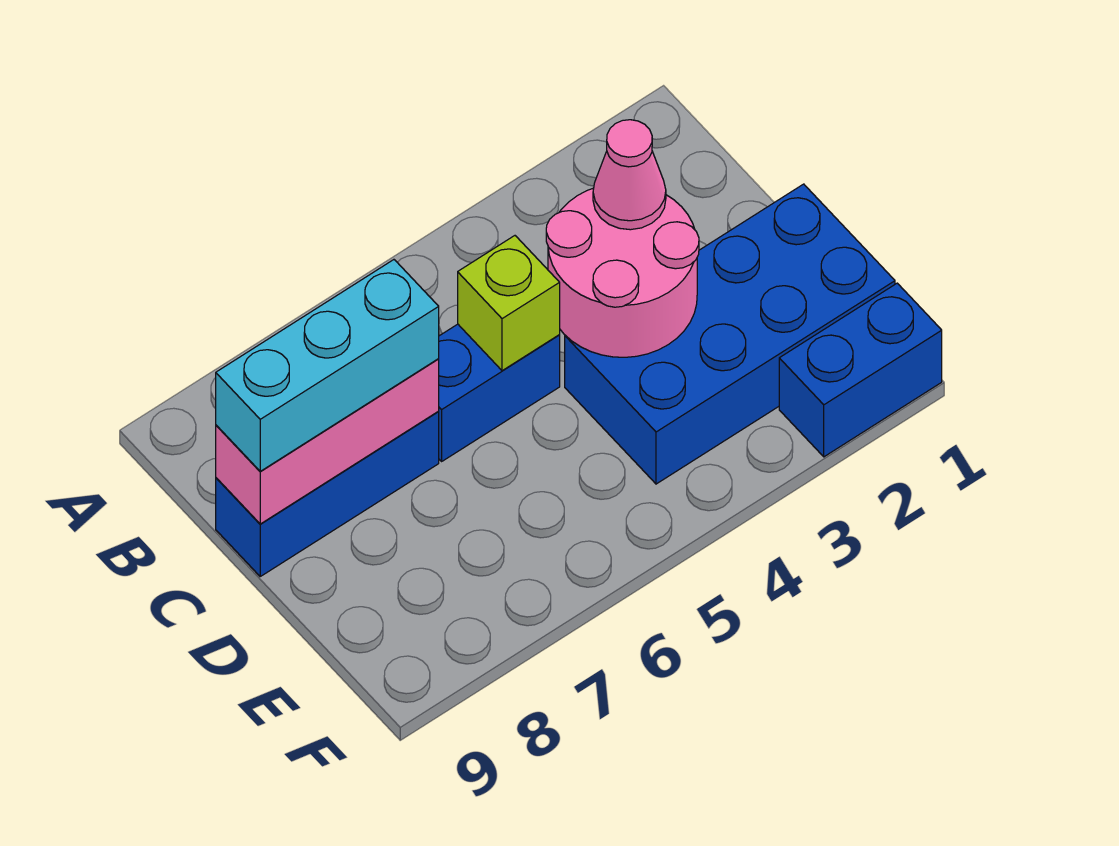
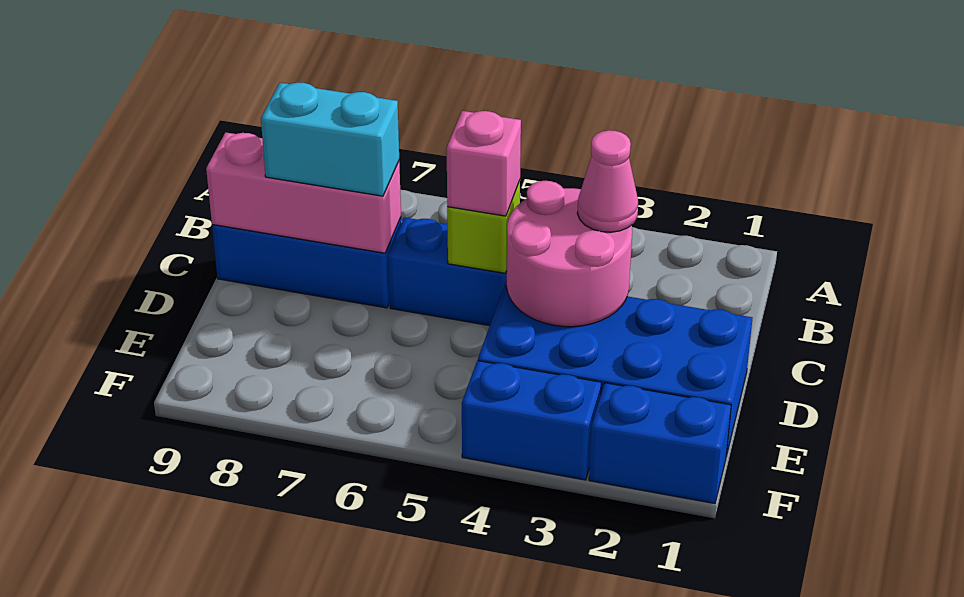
none -> pink 1x1 brick [447,111,521,216]
cyan 1x3 brick [216,260,439,471] -> cyan 1x2 brick [261,82,399,196]
none -> blue 1x2 brick [462,361,601,480]

